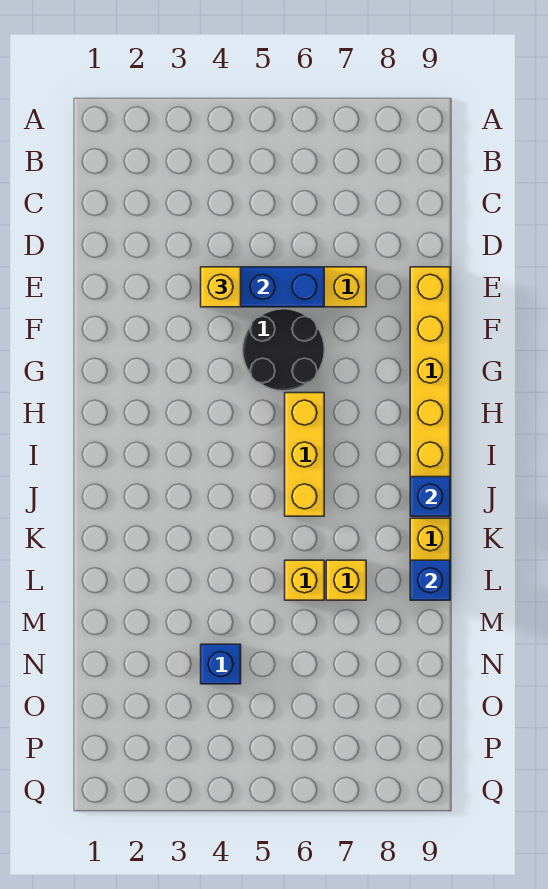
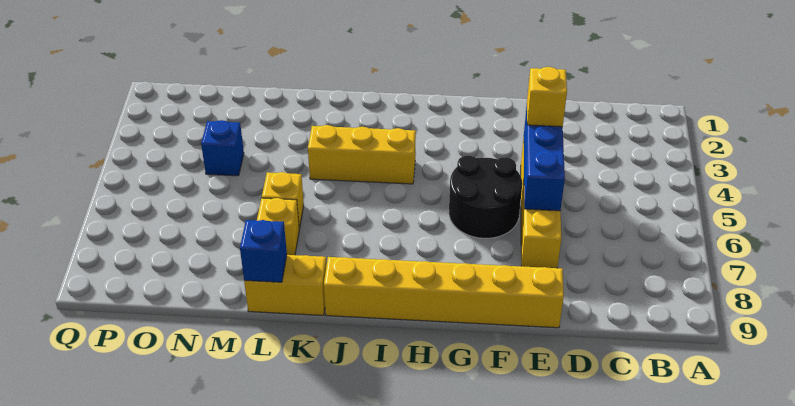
yellow 1x3 brick [285,393,324,516] -> yellow 1x3 brick moved to [308,125,416,184]
blue 1x1 brick [410,477,450,516] -> none

